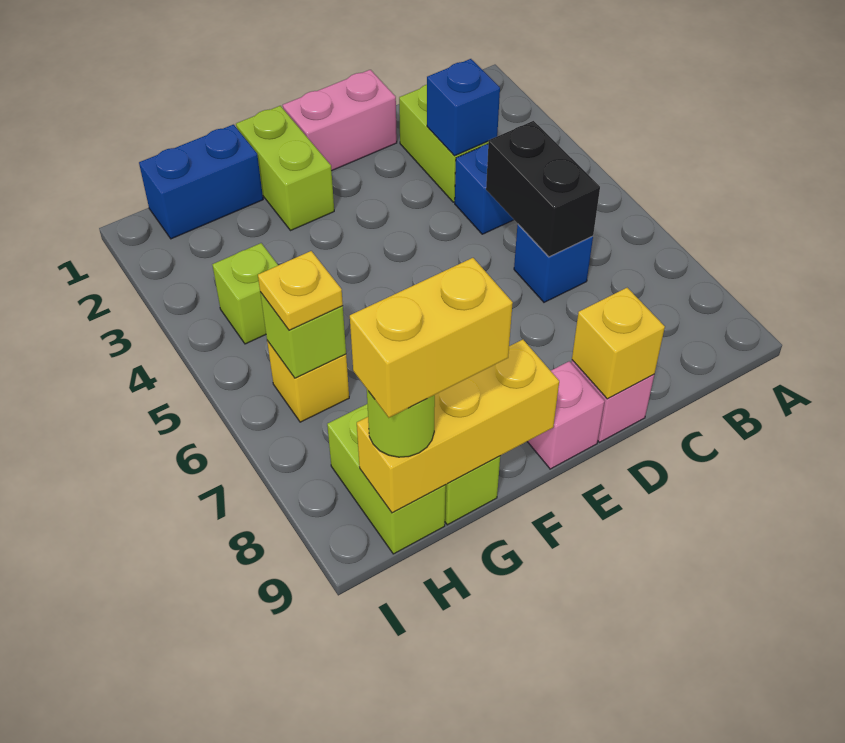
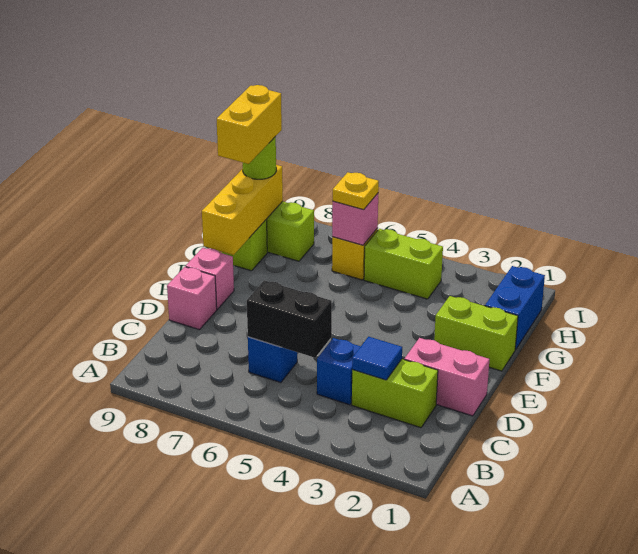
blue 1x1 brick [427,59,500,156] -> blue 1x1 tile [352,337,402,380]
pink 1x2 brick [283,70,397,171] -> pink 1x2 brick turned to [404,338,489,416]
yellow 1x1 brick [572,288,665,399] -> none
lime 1x1 brick [212,243,278,344] -> lime 1x2 brick [364,229,443,299]
lime 1x1 brick [260,292,346,378] -> pink 1x1 brick [332,193,378,245]

